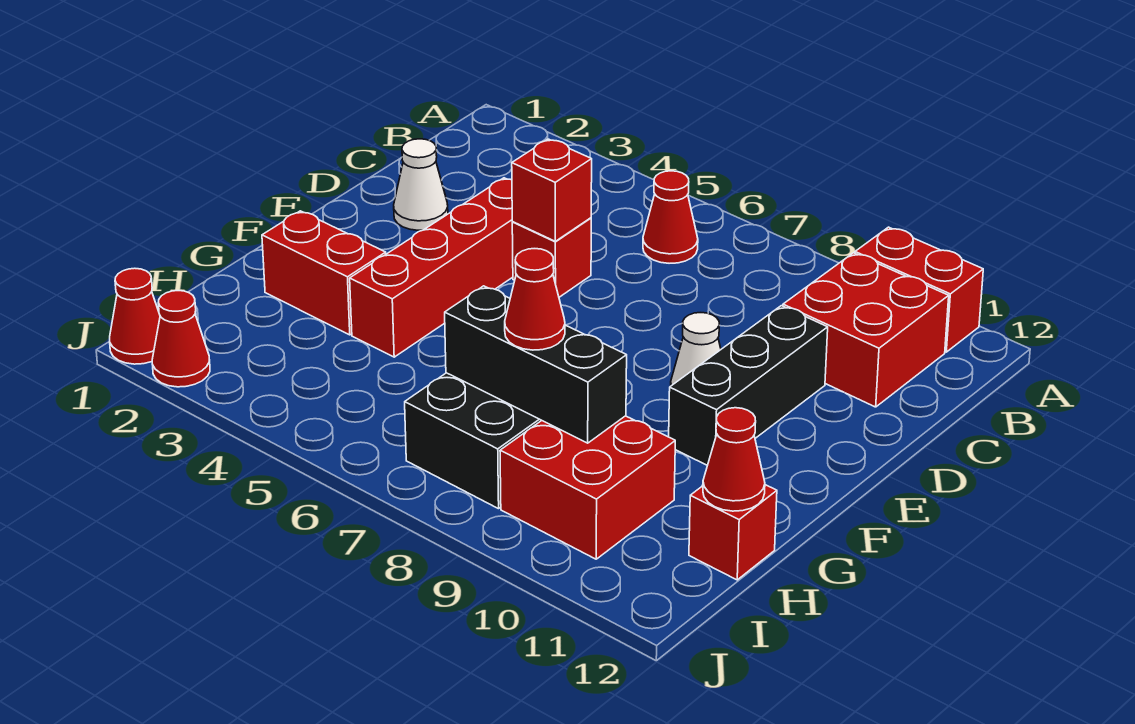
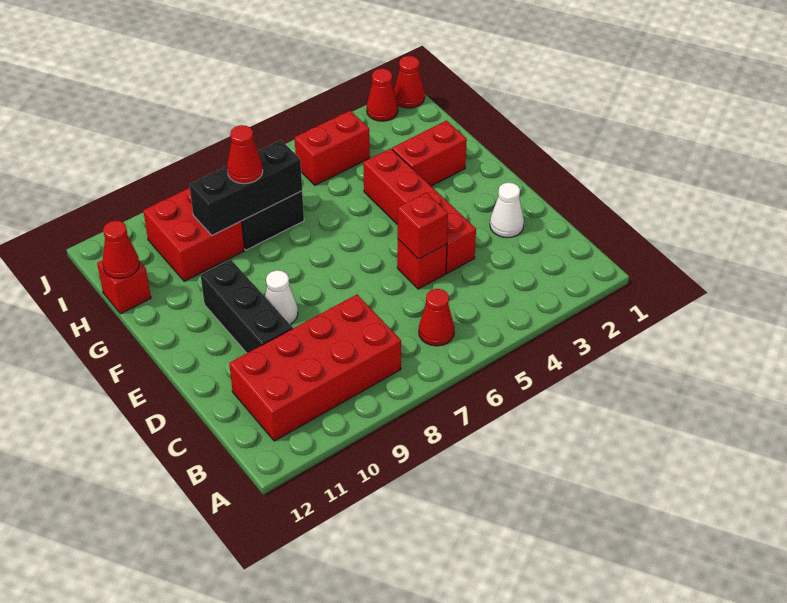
red 1x2 brick [855,227,983,352] -> red 1x2 brick moved to [295,111,370,185]
red 2x2 brick [783,253,949,407] -> red 2x4 brick [229,294,401,441]

